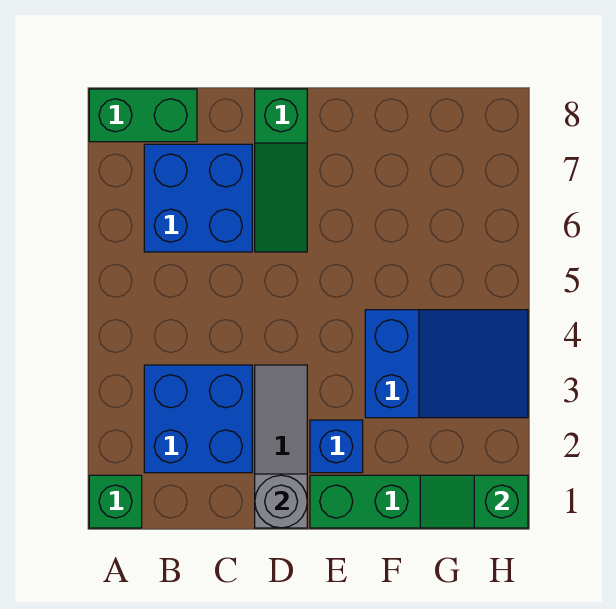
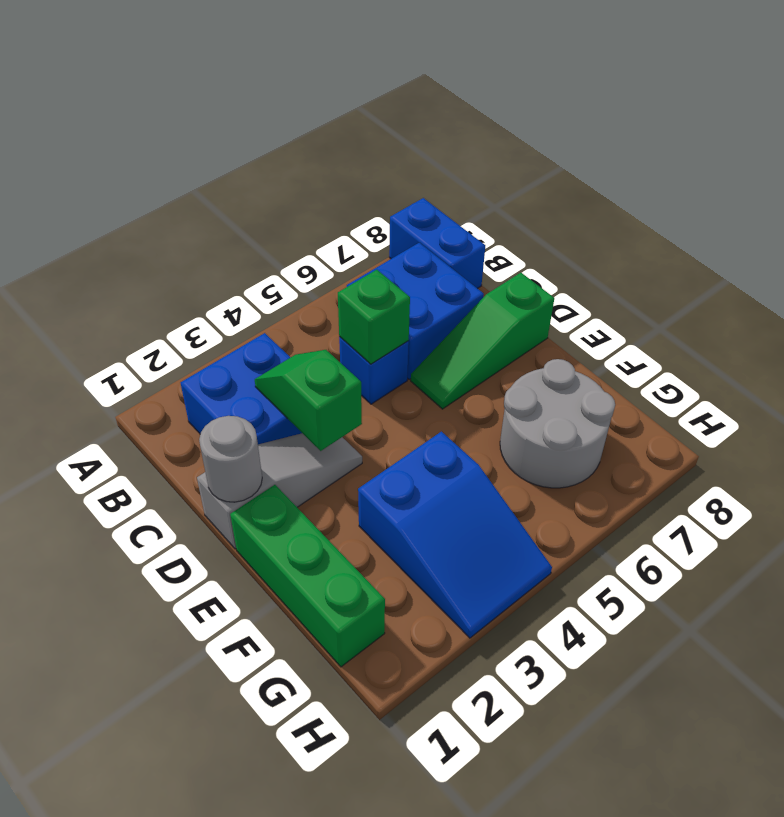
green 1x1 brick [89,475,142,528] -> green 1x1 brick moved to [338,270,410,364]
green 1x2 brick [89,89,197,142] -> blue 1x2 brick [389,198,485,289]
blue 1x1 brick [310,420,363,473] -> blue 1x1 brick moved to [339,337,409,404]
none -> grey 2x2 round brick [500,359,615,488]
green 1x2 slope [420,475,528,528] -> green 1x2 slope moved to [255,350,362,451]

